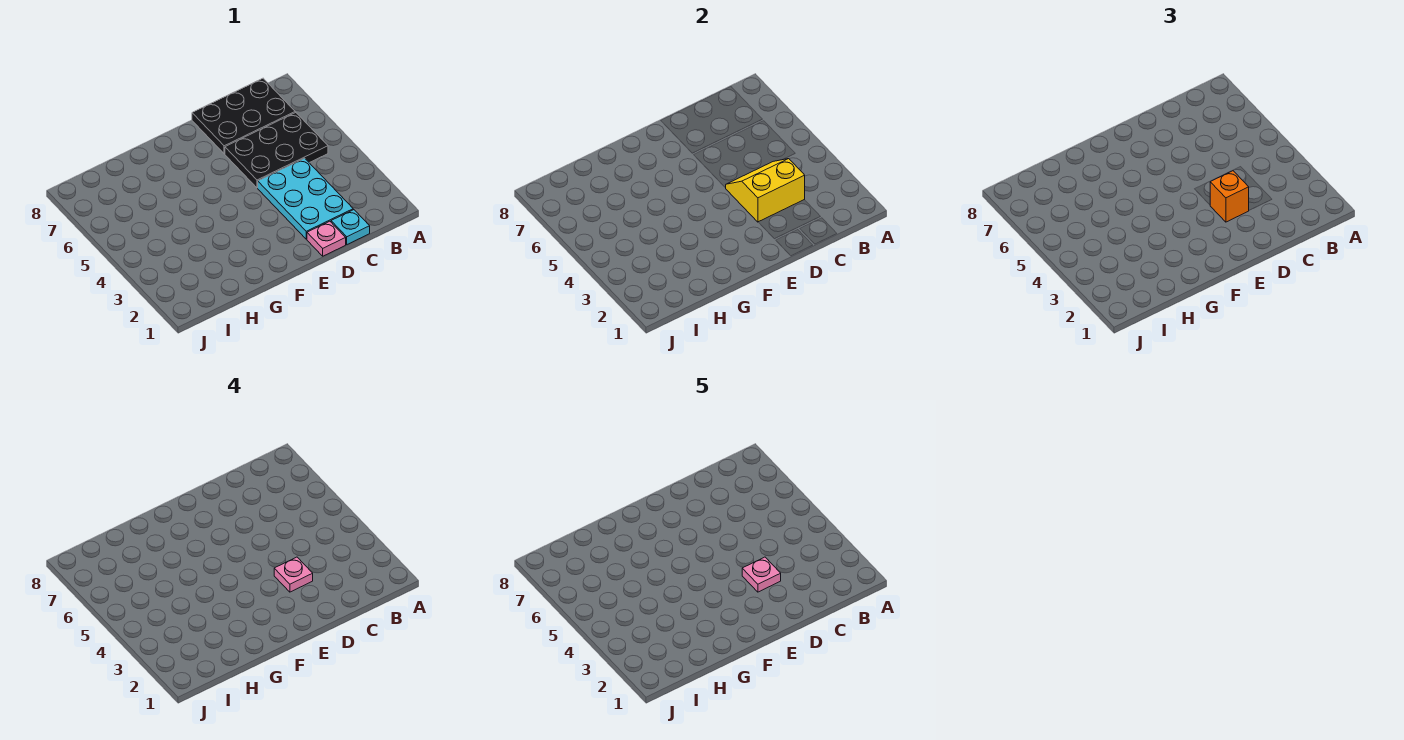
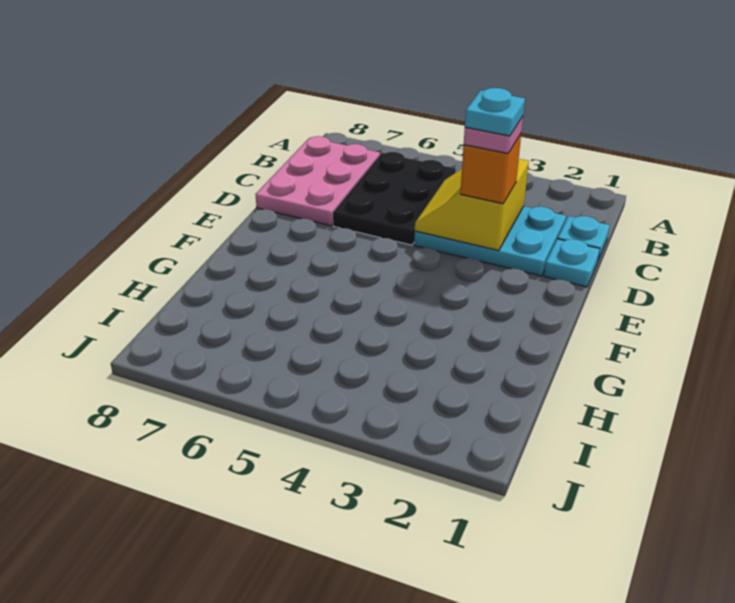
black 2x3 plate [192,78,295,154] -> pink 2x3 plate [255,136,380,226]
pink 1x1 plate [307,221,346,256] -> cyan 1x1 plate [544,239,600,287]
pink 1x1 plate [742,557,781,592] -> cyan 1x1 plate [465,88,525,136]

